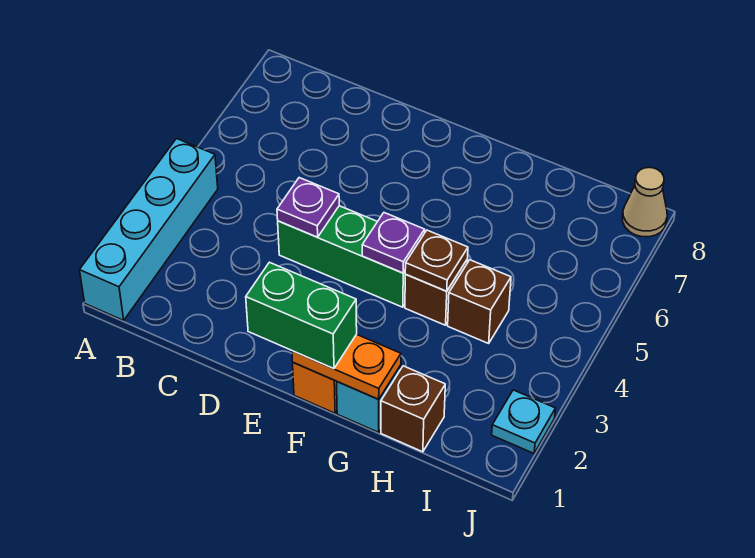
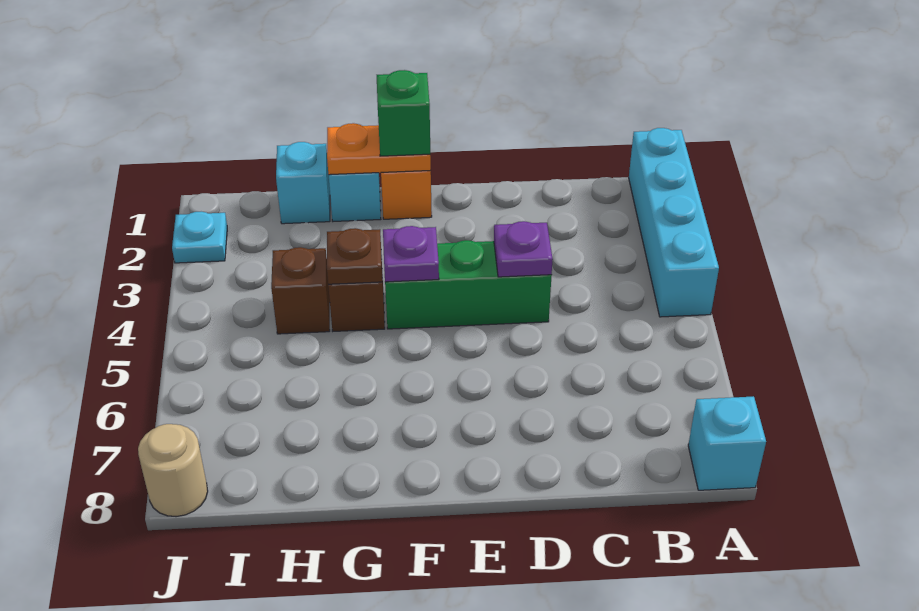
none -> cyan 1x1 brick [688,396,766,490]
green 1x2 brick [246,262,357,369] -> green 1x1 brick [377,70,430,156]
brown 1x1 brick [381,366,445,452] -> cyan 1x1 brick [276,142,330,224]
tan 1x1 cone [622,167,667,237] -> tan 1x1 round brick [138,424,208,517]

